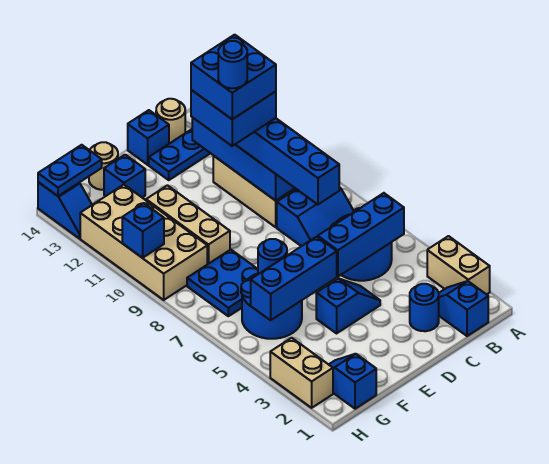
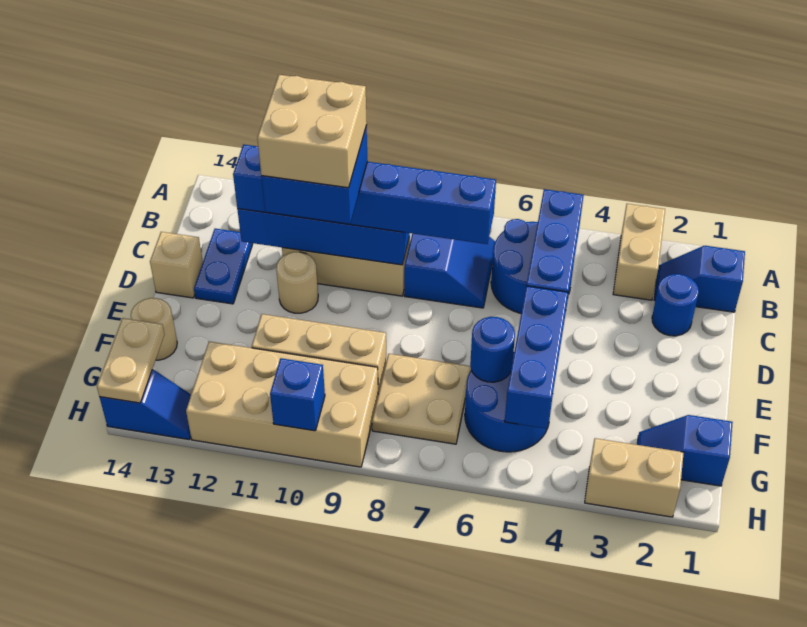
tan 1x2 brick [427,236,490,295] -> tan 1x2 brick turned to [613,204,665,300]
blue 2x2 brick [191,35,276,119] -> tan 2x2 brick [257,75,367,188]
tan 1x1 round brick [156,99,185,144] -> tan 1x1 round brick moved to [276,252,318,313]
blue 1x2 slope [316,278,380,333] -> none
blue 1x1 round brick [218,41,247,88] -> none
blue 1x1 brick [128,110,169,165] -> tan 1x1 brick [150,232,203,298]
blue 2x2 plate [187,250,258,316] -> tan 2x2 plate [372,354,470,444]
blue 1x1 brick [104,155,145,198] -> none
blue 1x2 plate [38,145,102,196] -> tan 1x2 plate [97,318,165,403]

